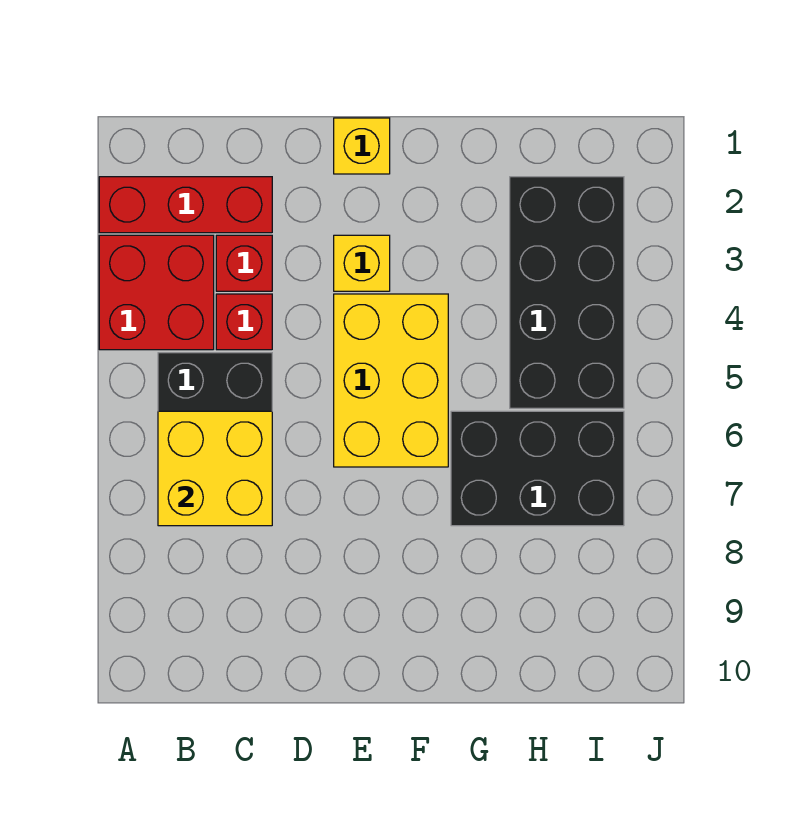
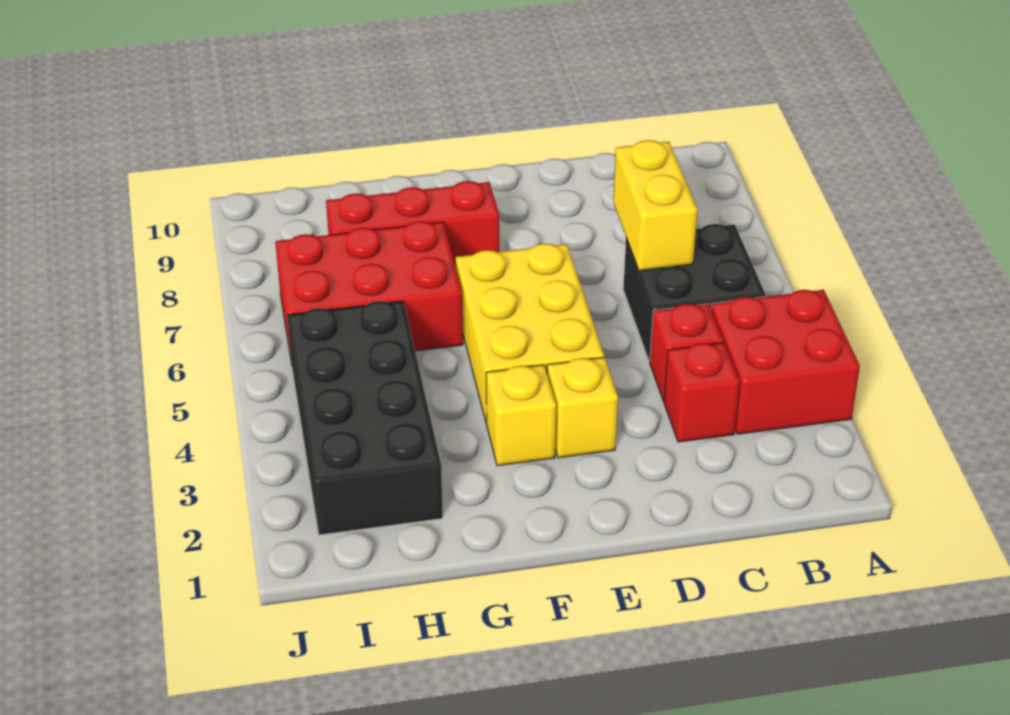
red 1x3 brick [99,177,272,233] -> red 1x3 brick moved to [326,181,499,267]
yellow 2x2 brick [158,411,272,526] -> yellow 1x2 brick [613,140,697,271]
yellow 1x1 brick [334,118,390,174] -> yellow 1x1 brick moved to [486,365,556,466]
black 2x3 brick [451,411,624,526] -> red 2x3 brick [275,221,463,364]

